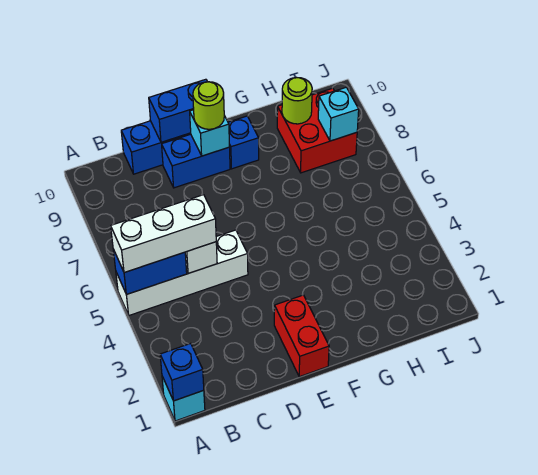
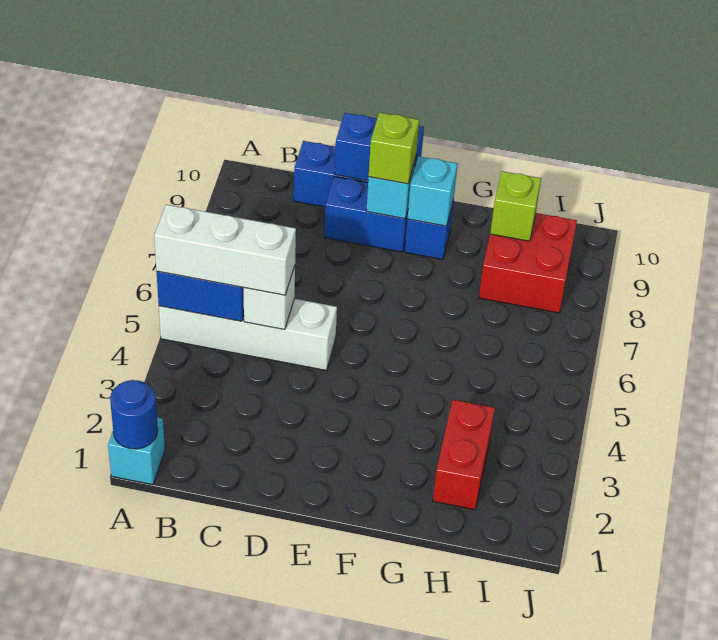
blue 1x1 brick [160,343,204,401] -> blue 1x1 round brick [110,380,158,449]
red 1x2 brick [274,295,329,377] -> red 1x2 brick moved to [433,400,495,510]
lime 1x1 round brick [193,82,224,129] -> lime 1x1 brick [369,112,419,184]
lime 1x1 round brick [282,78,312,124] -> lime 1x1 brick [490,171,541,241]
cyan 1x1 brick [318,87,359,141] -> cyan 1x1 brick moved to [408,156,458,226]

